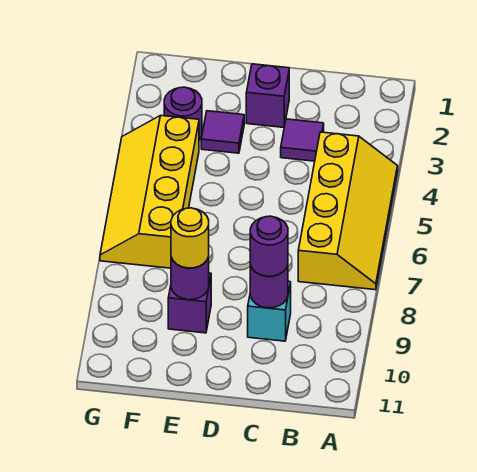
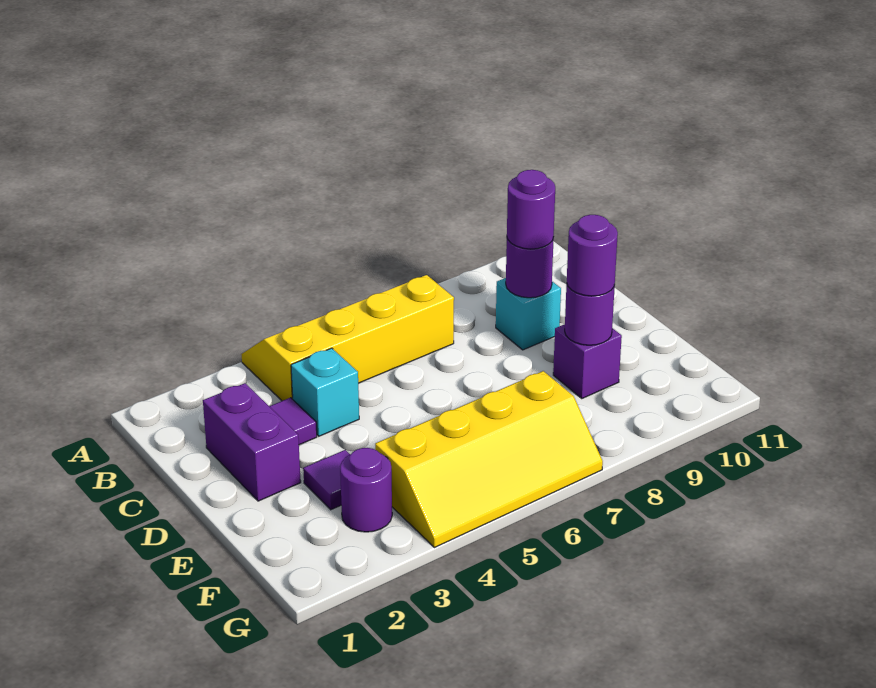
none -> cyan 1x1 brick [291,348,359,436]
purple 1x1 brick [246,64,289,127] -> purple 1x2 brick [203,383,301,501]
yellow 1x1 round brick [171,208,209,268] -> purple 1x1 round brick [567,215,618,296]

